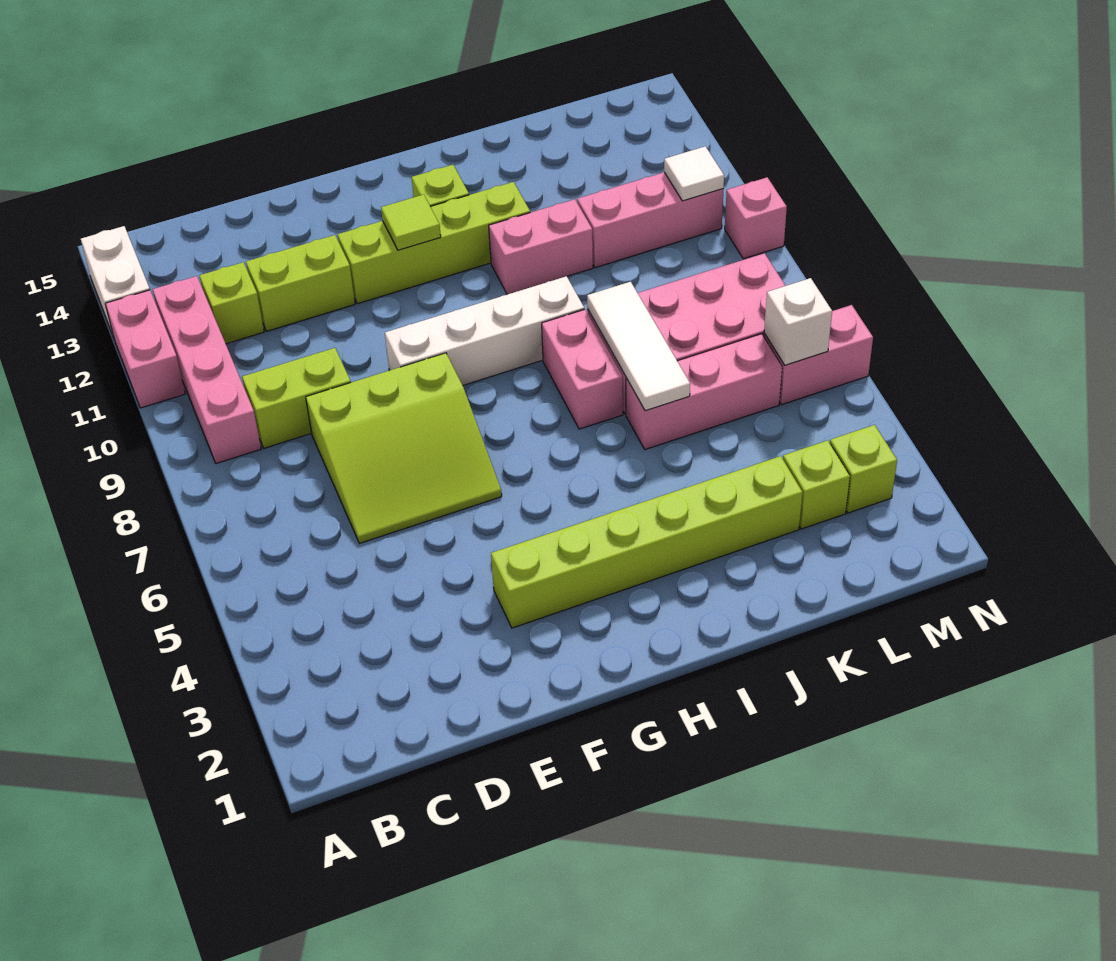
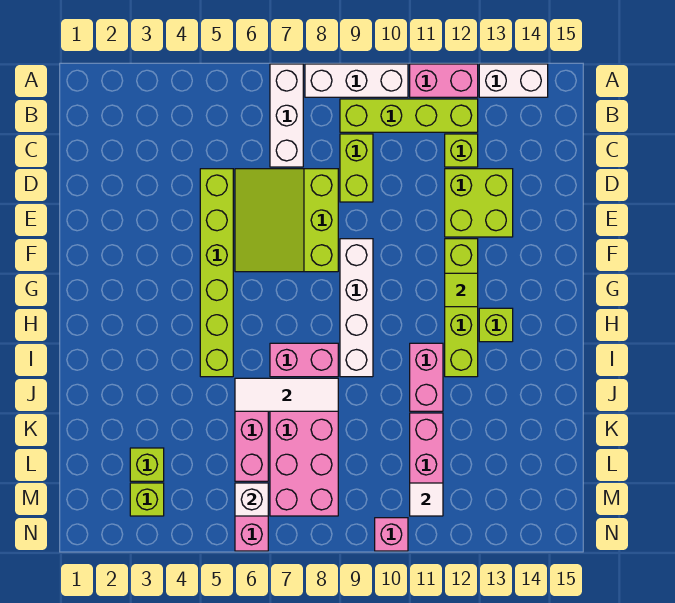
none -> white 1x3 brick [270,64,303,167]
none -> white 1x3 brick [305,64,408,97]
pink 1x4 brick [153,276,261,464] -> lime 1x4 brick [340,99,478,132]
lime 1x2 brick [246,235,355,331] -> lime 2x2 brick [445,169,513,237]
lime 1x6 brick [491,456,803,628] -> lime 1x6 brick moved to [200,169,233,377]

